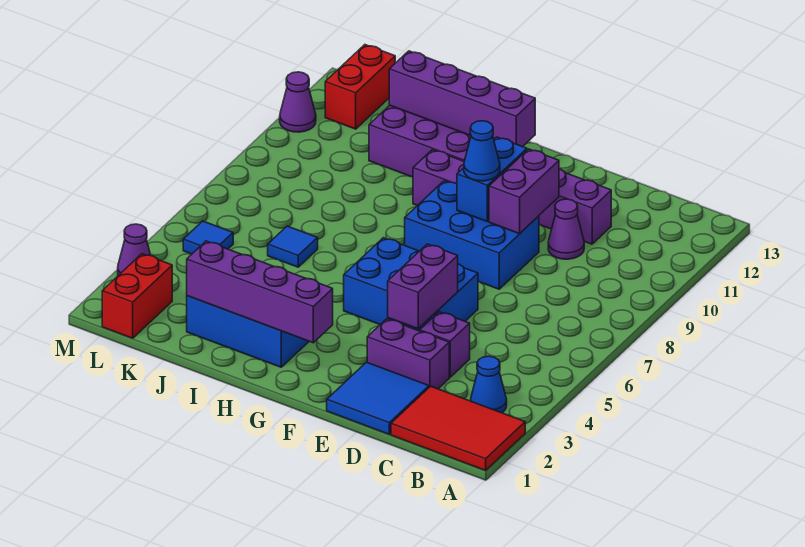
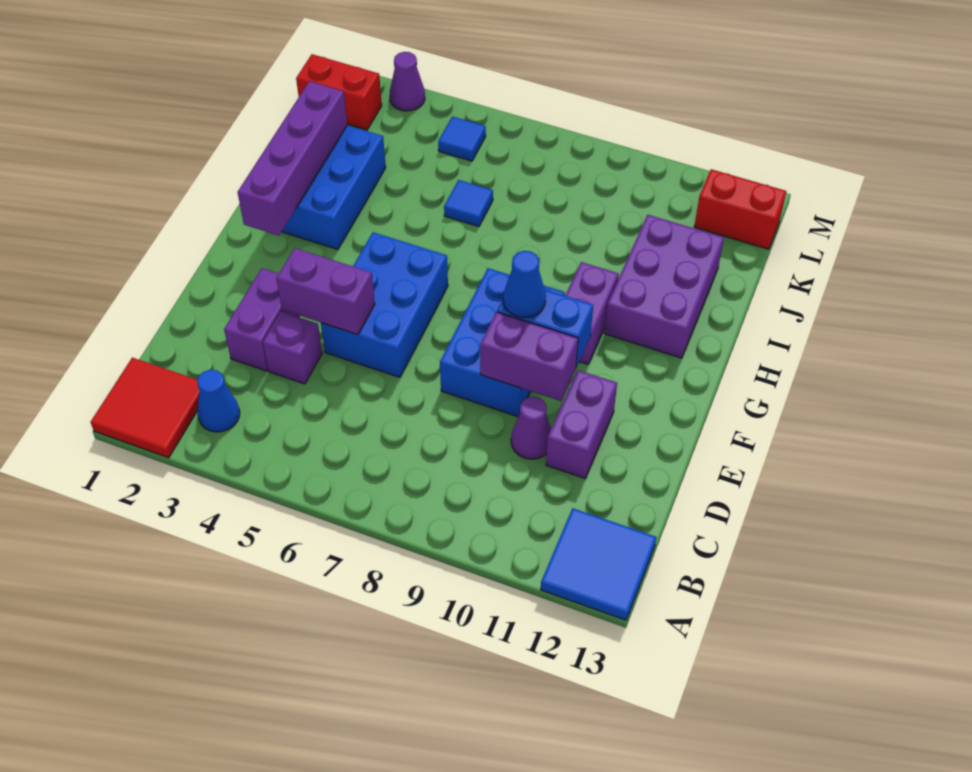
red 2x3 tile [391,386,525,470] -> red 2x2 tile [91,358,200,458]
blue 2x2 tile [327,362,429,434] -> blue 2x2 tile moved to [541,508,656,620]
purple 1x4 brick [389,51,535,147] -> none
purple 1x1 cone [280,72,316,132] -> none

